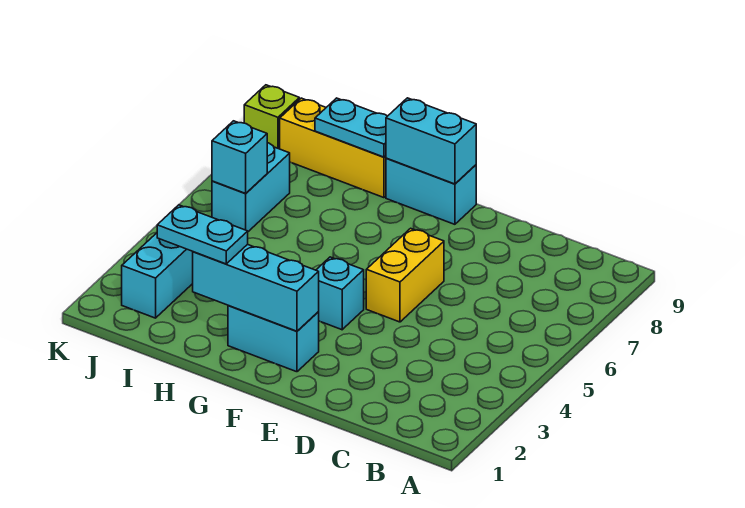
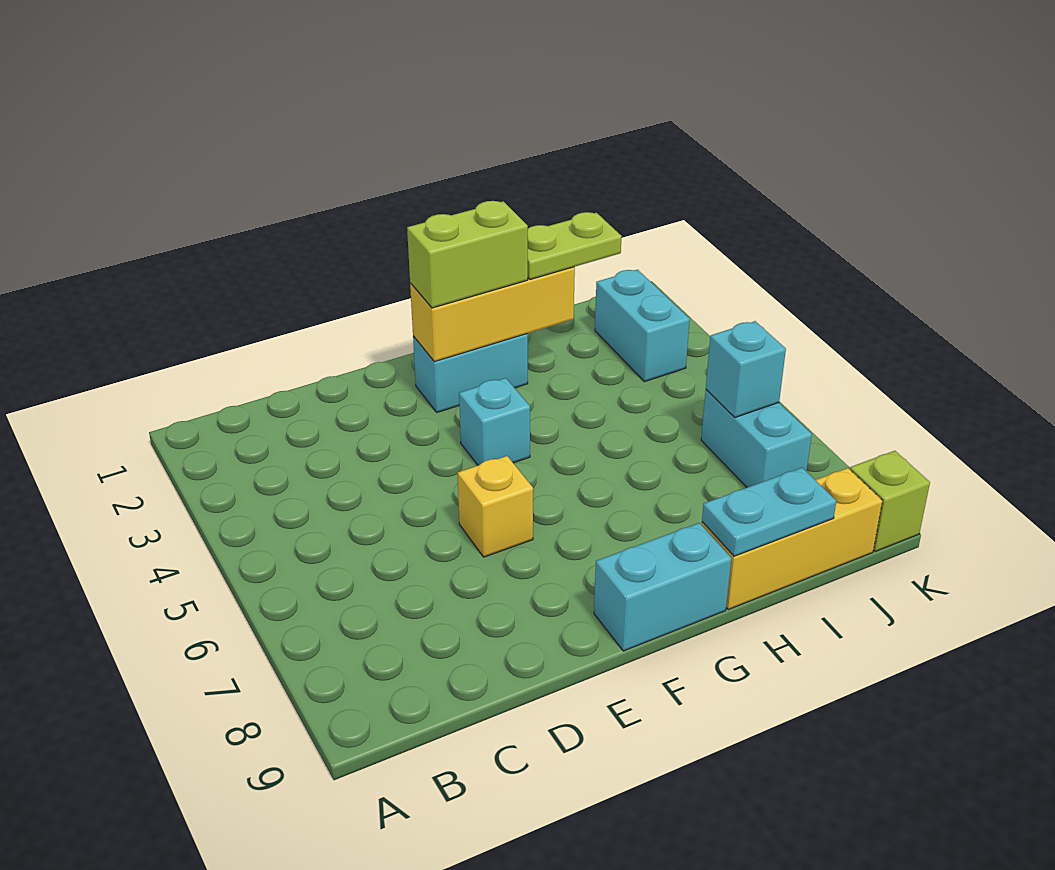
yellow 1x2 brick [366,228,444,322] -> yellow 1x1 brick [457,456,533,557]
cyan 1x3 brick [193,244,319,331] -> yellow 1x3 brick [410,267,575,362]
none -> lime 1x2 brick [407,201,528,308]
cyan 1x2 brick [386,98,476,184] -> none
cyan 1x2 plate [157,205,248,264] -> lime 1x2 plate [528,212,622,280]

